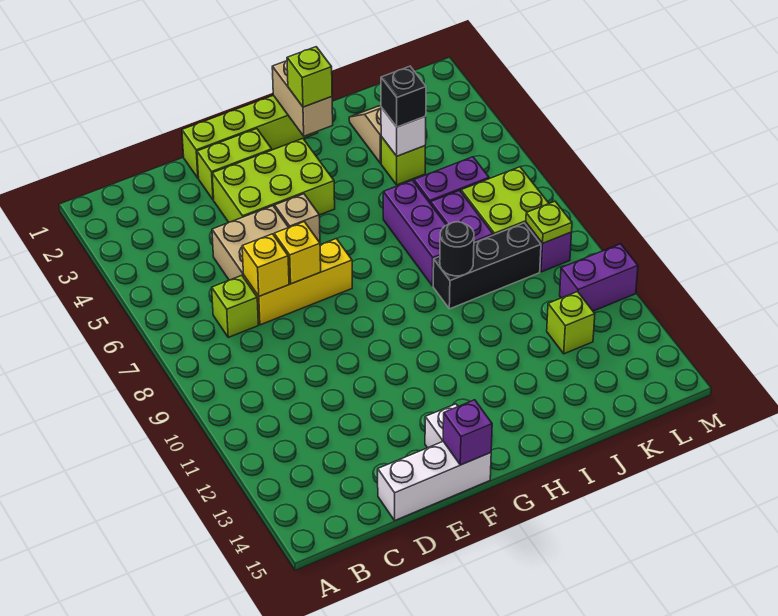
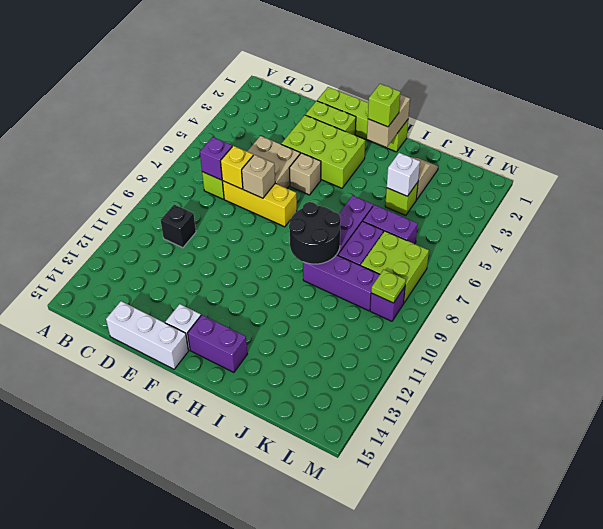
yellow 1x1 brick [274,222,321,284] -> tan 1x1 brick [242,155,275,198]
purple 1x1 brick [443,400,492,465] -> purple 1x1 brick moved to [200,137,232,180]
black 1x3 brick [433,223,541,309] -> purple 1x3 brick [303,255,380,311]
black 1x1 round brick [440,222,474,276] -> black 2x2 round brick [289,202,341,264]
black 1x1 brick [381,66,426,127] -> black 1x1 brick moved to [161,205,196,248]
lime 1x1 brick [547,292,595,354] -> none
purple 1x2 brick [560,244,638,311] -> purple 1x2 brick moved to [188,315,247,372]

